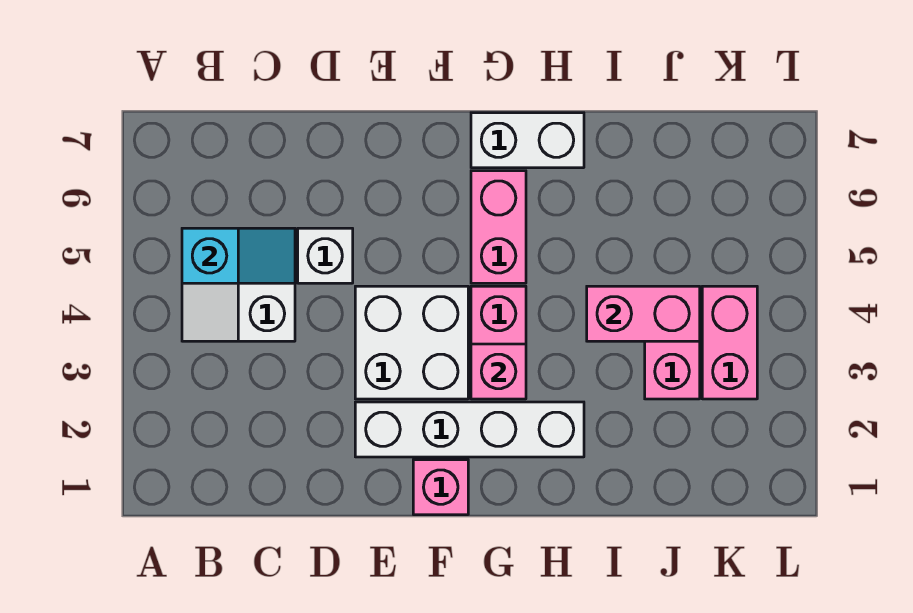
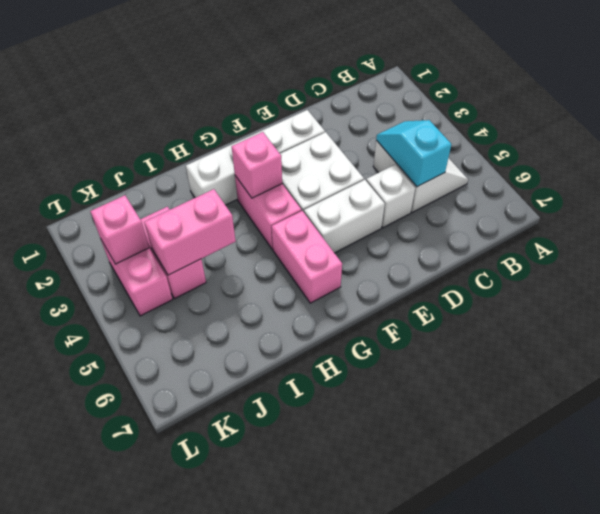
cyan 1x2 slope [182,228,295,283] -> cyan 1x2 slope turned to [376,120,451,187]
pink 1x1 brick [413,460,468,515] -> pink 1x1 brick moved to [90,195,149,264]
white 1x2 brick [471,113,584,168] -> white 1x2 brick moved to [304,180,385,253]

